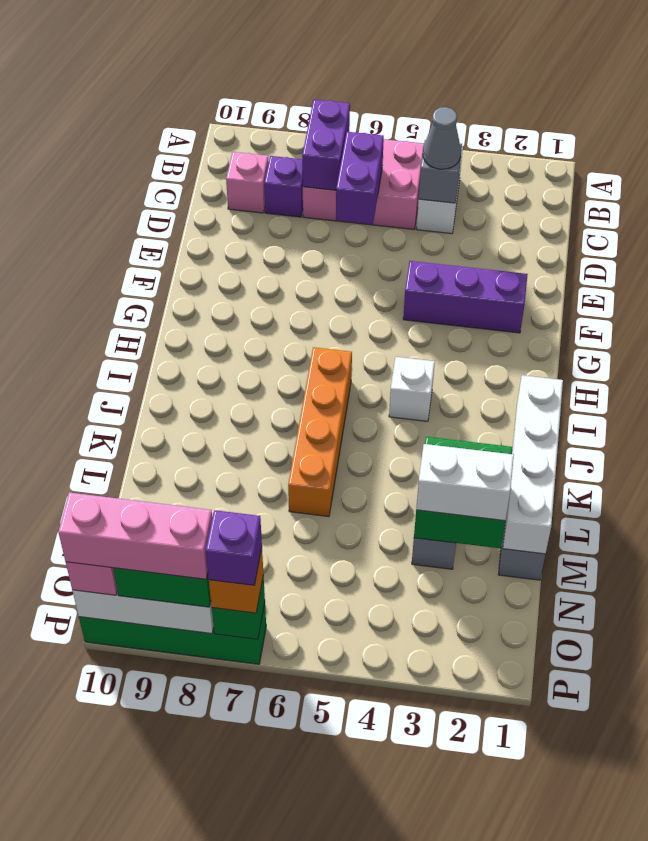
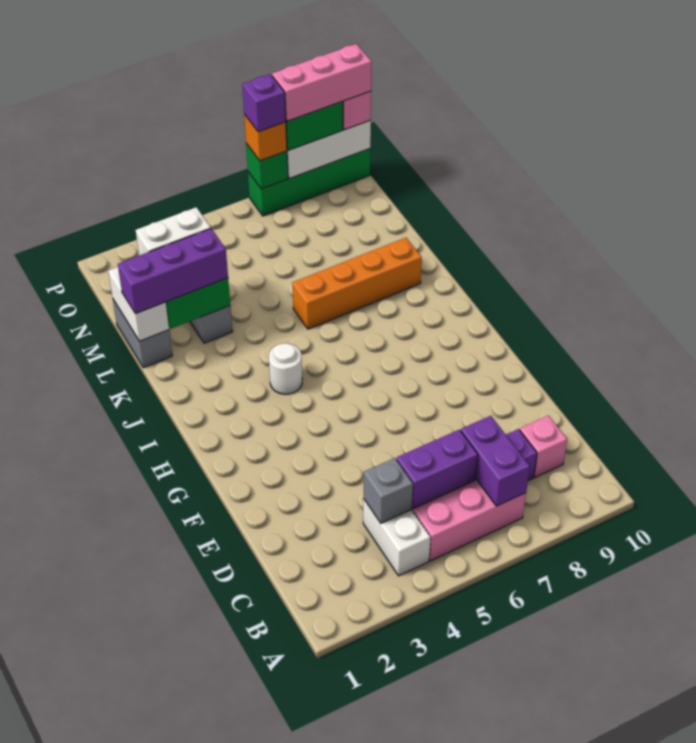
grey 1x1 cone [423,107,461,169] -> none
purple 1x2 brick [336,132,384,224] -> purple 1x2 brick turned to [397,430,478,509]
purple 1x3 brick [403,261,528,333] -> purple 1x3 brick moved to [118,229,228,314]
white 1x1 brick [389,357,435,421] -> white 1x1 round brick [269,343,302,394]
orange 1x4 brick [288,347,352,517] -> orange 1x4 brick turned to [292,238,422,329]
white 1x4 brick [503,375,563,554] -> white 1x2 brick [108,267,169,341]

